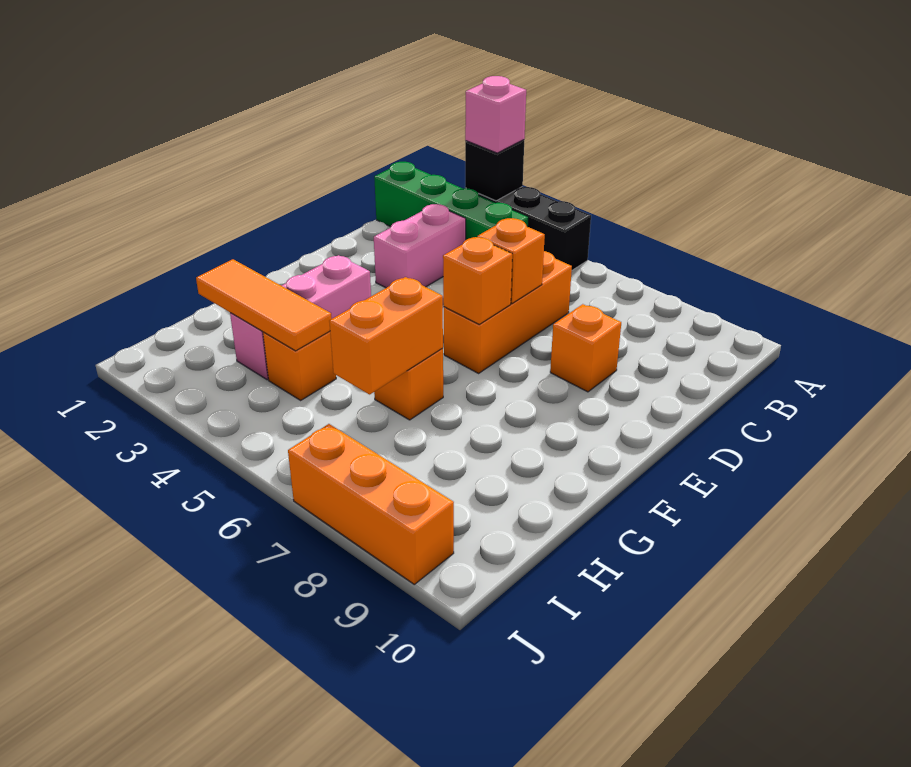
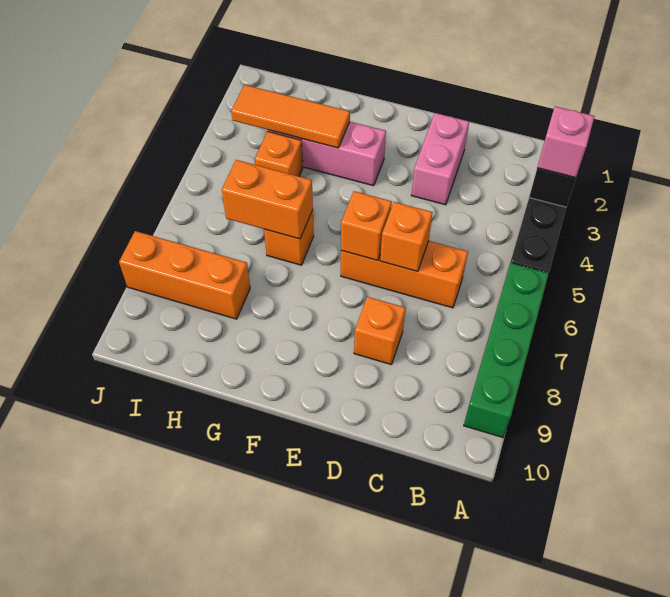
green 1x4 brick [374,162,529,240] -> green 1x4 brick moved to [464,263,549,438]
pink 1x2 brick [374,204,466,288] -> pink 1x2 brick turned to [411,113,469,205]
orange 1x3 tile [196,259,332,351] -> orange 1x3 tile turned to [231,85,350,148]
orange 1x3 brick [288,424,454,584] -> orange 1x3 brick turned to [119,231,250,319]

